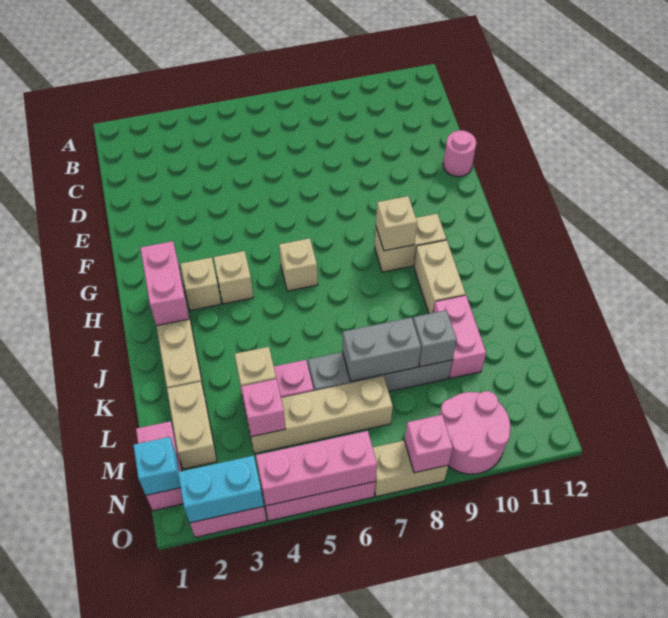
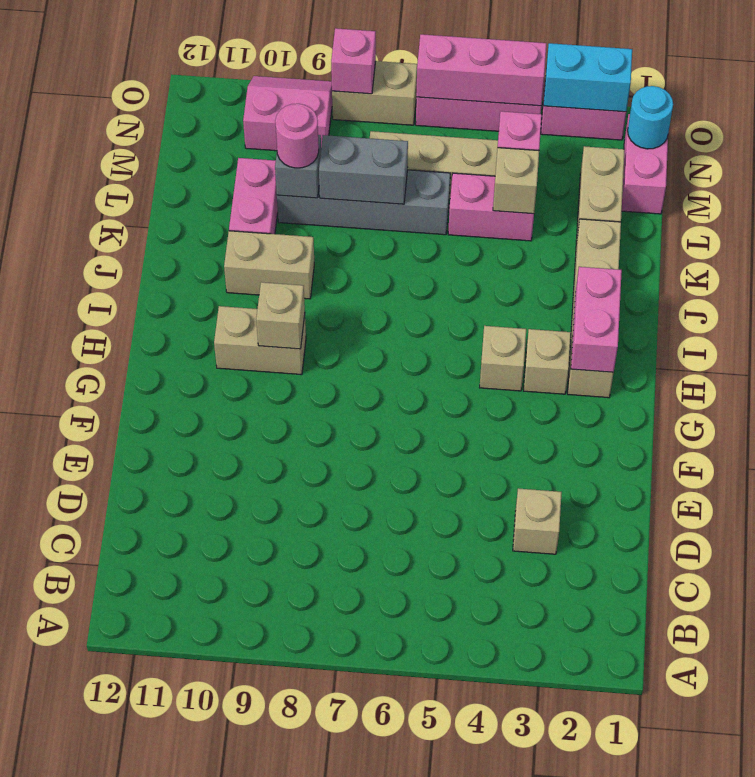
pink 1x1 round brick [443,130,476,177] -> pink 1x1 round brick moved to [275,104,319,168]
tan 1x1 brick [279,238,318,291] -> tan 1x1 brick moved to [513,489,562,554]
tan 1x2 brick [414,240,466,314] -> tan 1x2 brick turned to [224,231,314,299]
cyan 1x1 brick [133,437,181,495] -> cyan 1x1 round brick [628,86,673,149]
pink 2x2 round brick [440,391,510,474] -> pink 2x2 slope [243,76,332,151]

